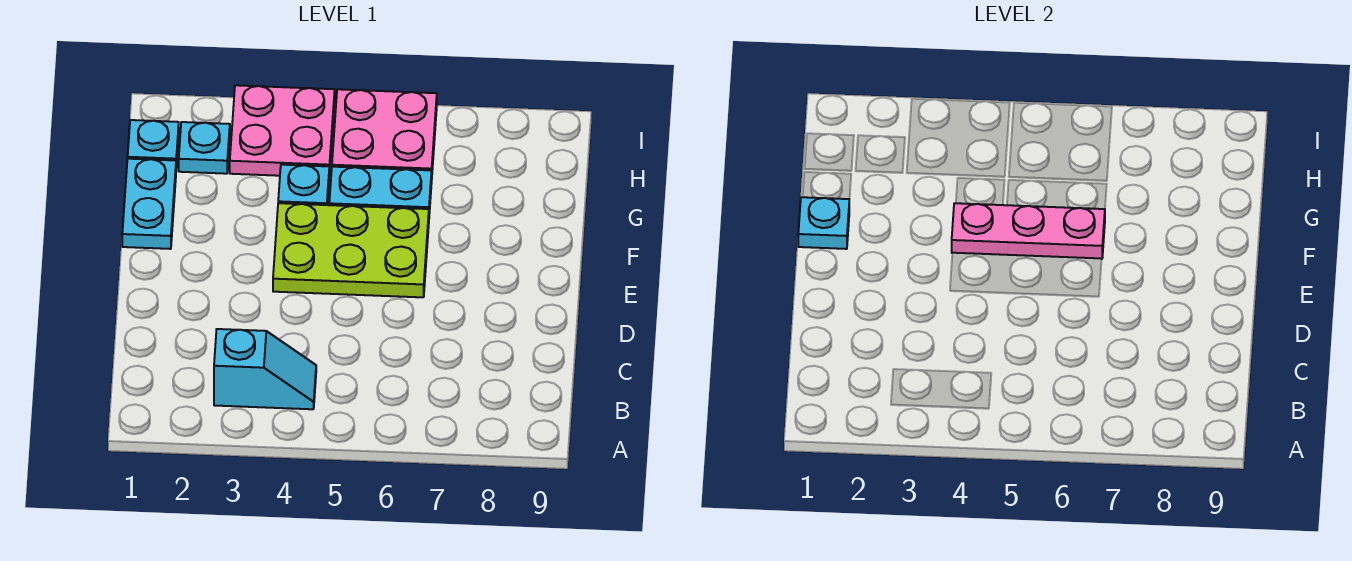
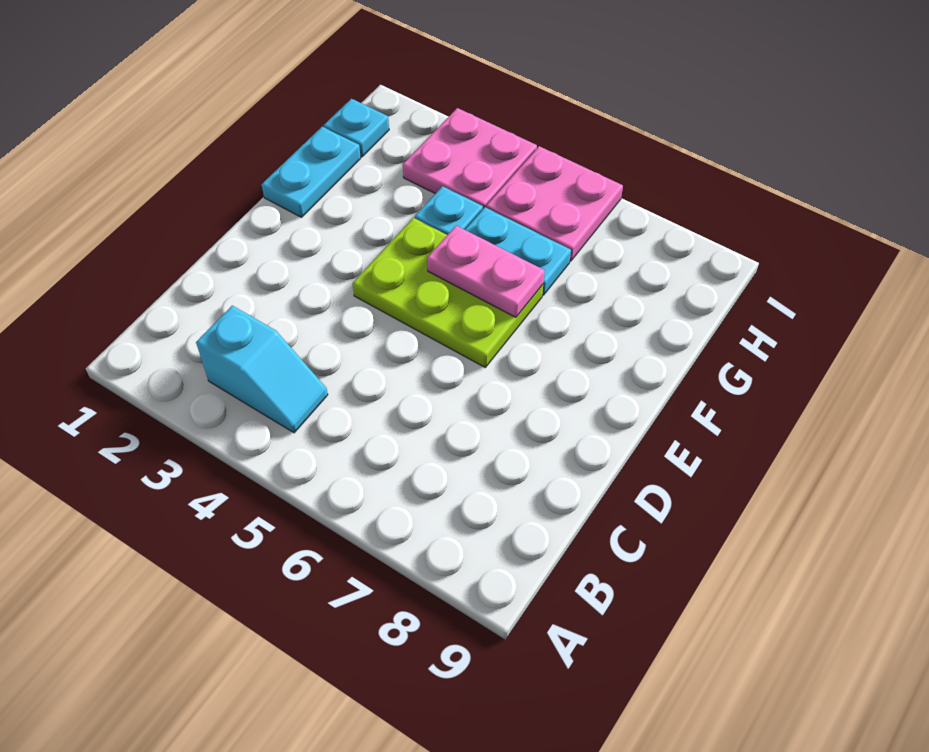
cyan 1x1 plate [798,197,849,249] -> none
pink 1x3 plate [952,203,1105,259] -> pink 1x2 plate [427,226,545,317]
cyan 1x1 plate [179,122,230,174] -> none

